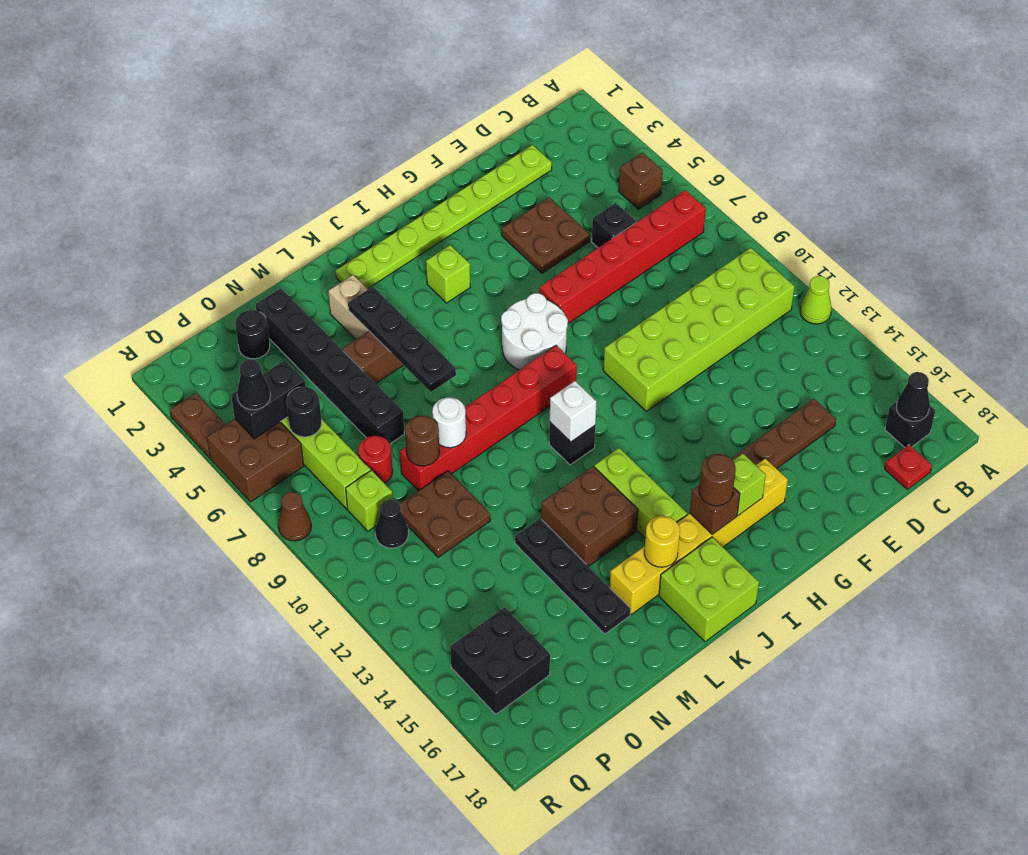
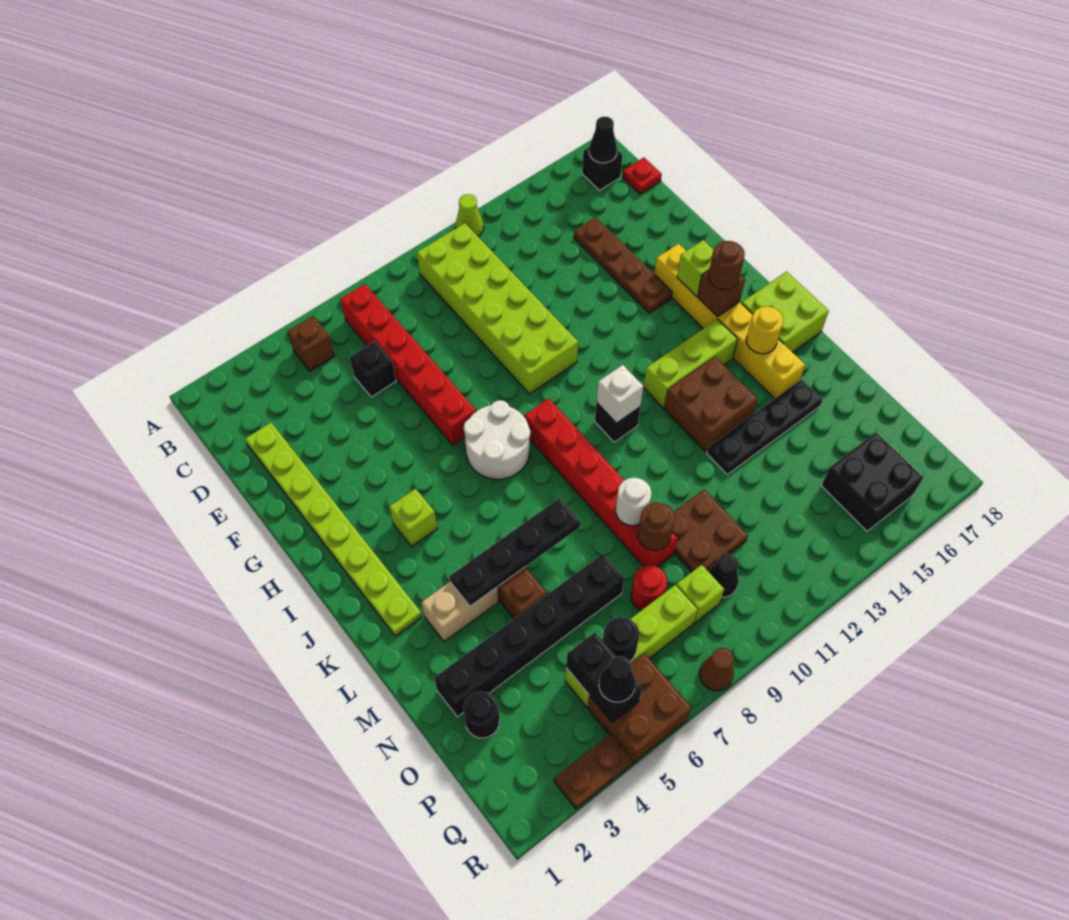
brown 2x2 plate [502,197,590,273] -> none

